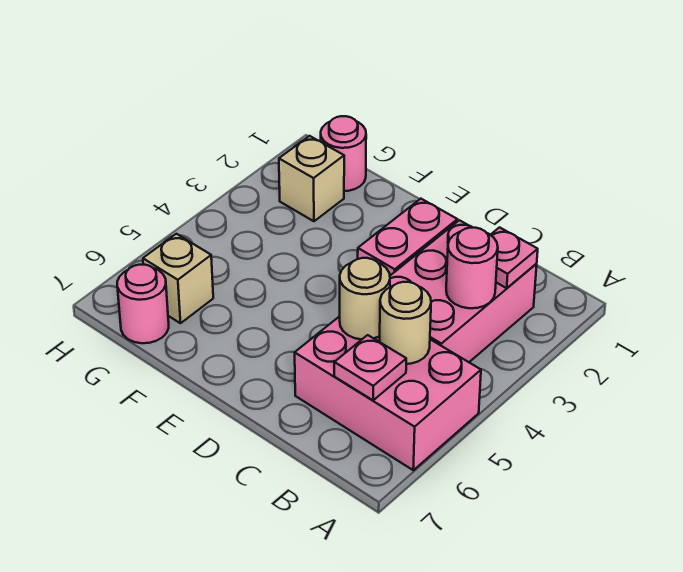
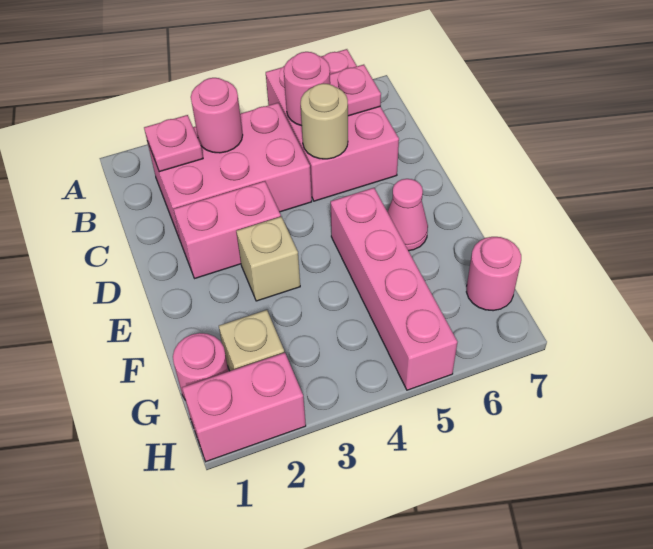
tan 1x1 round brick [380,282,431,364] -> pink 1x1 round brick [284,52,330,126]
none -> pink 1x4 brick [331,188,457,390]
none -> pink 1x1 cone [388,179,428,251]
tan 1x1 brick [143,234,213,323] -> tan 1x1 brick moved to [236,217,300,301]
none -> pink 1x2 brick [182,352,306,462]

